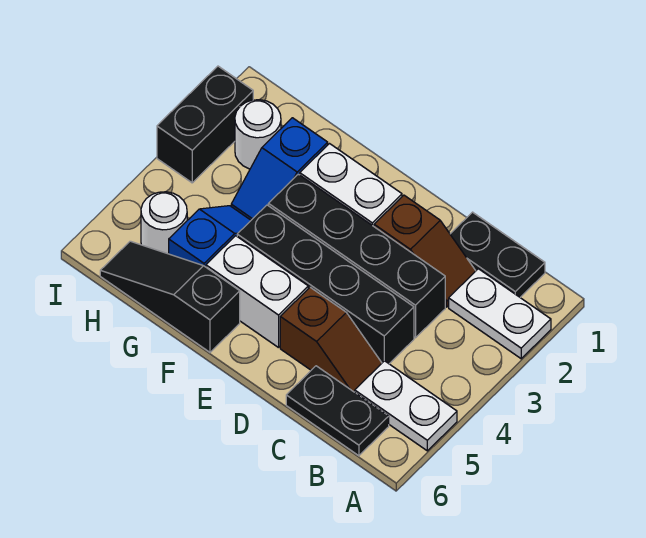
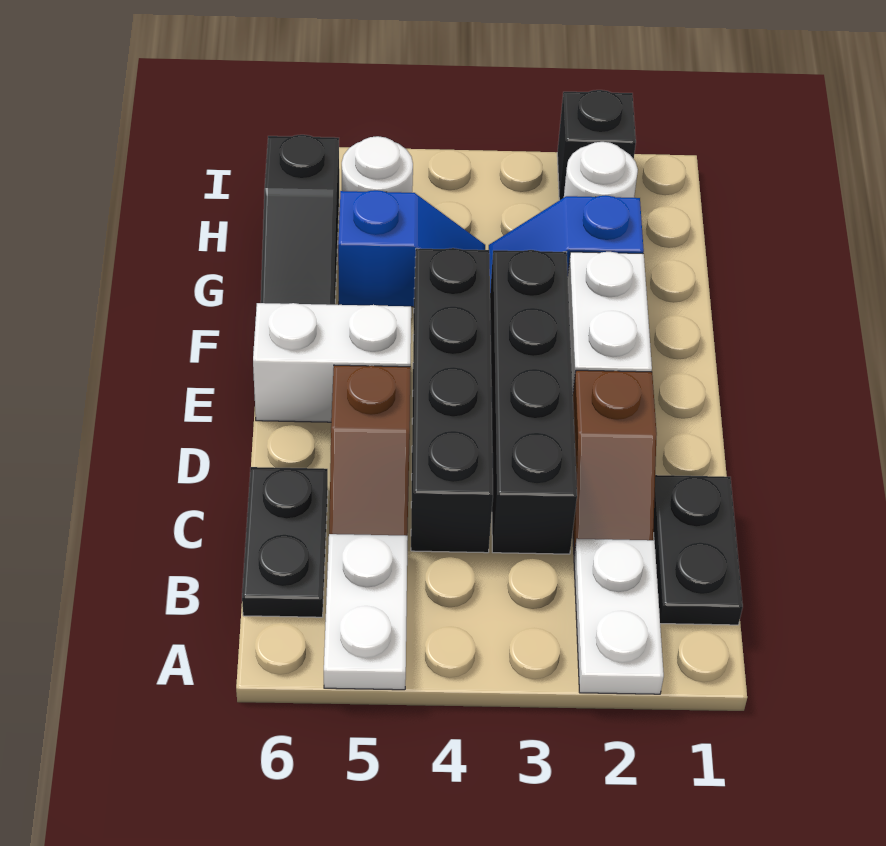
white 1x2 brick [206,236,308,348] -> white 1x2 brick turned to [253,303,411,422]
black 1x3 slope [100,241,240,352] -> black 1x3 slope turned to [261,135,339,305]
black 1x2 brick [157,66,253,183] -> black 1x1 brick [557,90,636,200]

